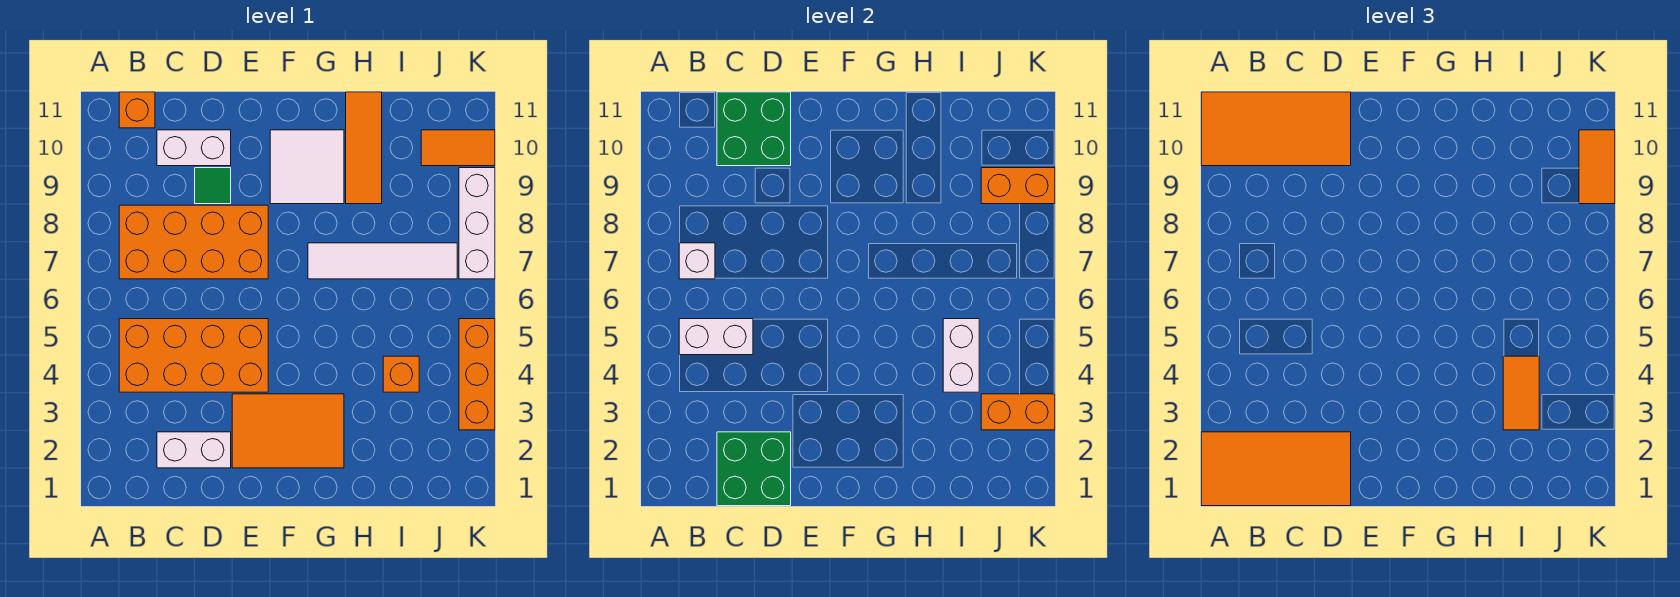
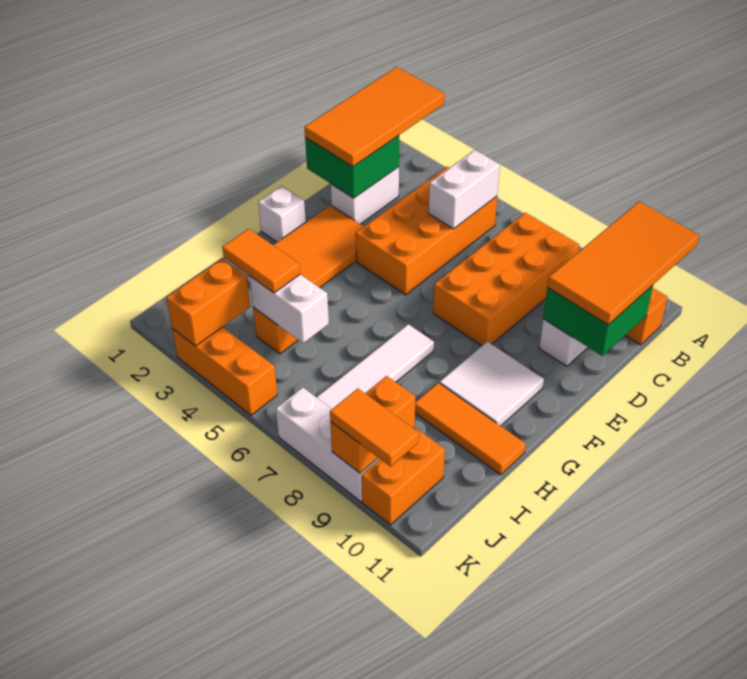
white 1x1 brick [679,243,715,279] -> white 1x1 brick moved to [258,186,306,242]
green 1x1 tile [195,168,231,204] -> none
orange 1x2 tile [421,130,495,166] -> orange 1x2 brick [362,428,445,525]

